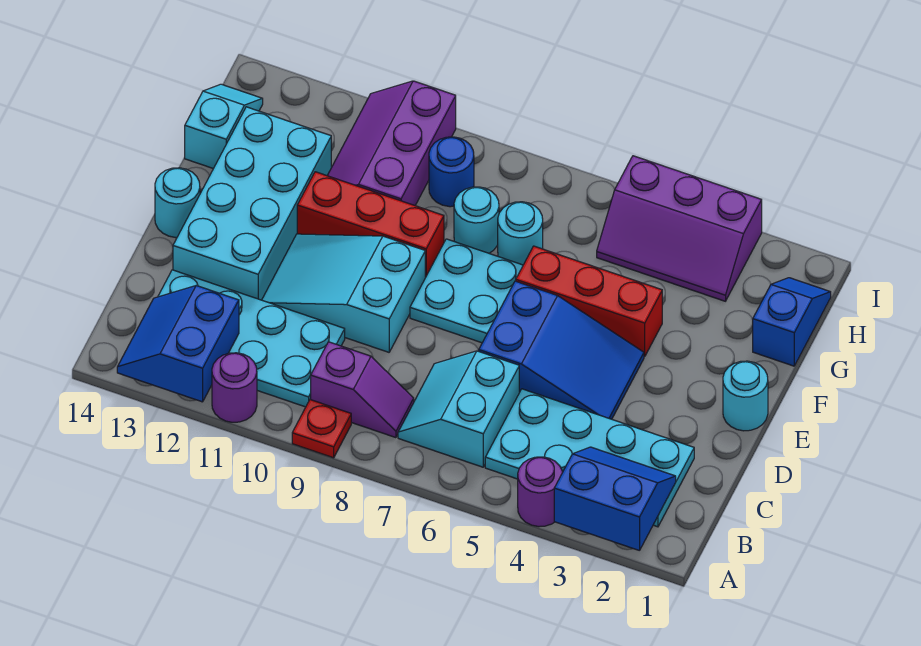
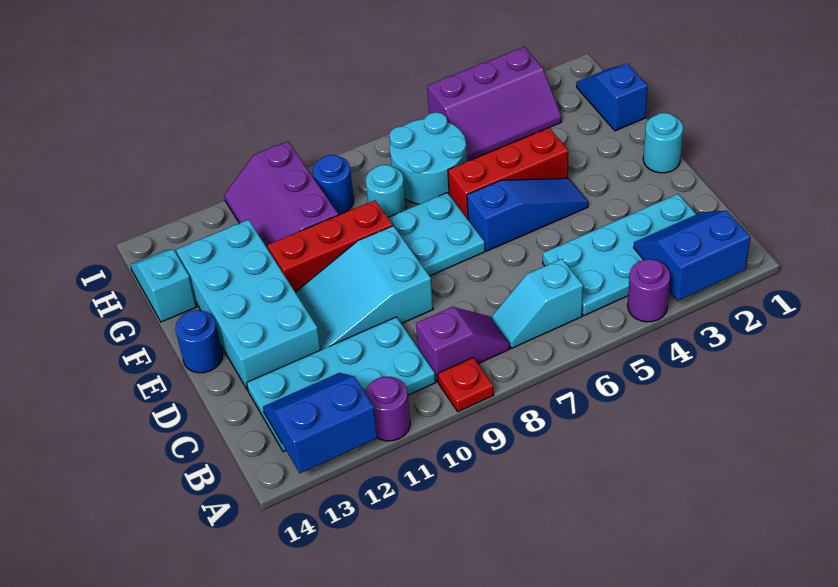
blue 2x2 slope [117,286,239,402] -> blue 2x2 slope turned to [263,373,378,473]
cyan 2x2 slope [398,351,519,467] -> cyan 1x2 slope [492,259,583,348]
blue 2x3 slope [479,281,644,419] -> blue 1x3 slope [467,178,588,251]
cyan 1x1 round brick [155,168,200,238] -> blue 1x1 round brick [175,310,223,373]
cyan 1x1 round brick [498,202,543,265] -> cyan 2x2 round brick [389,112,467,204]

